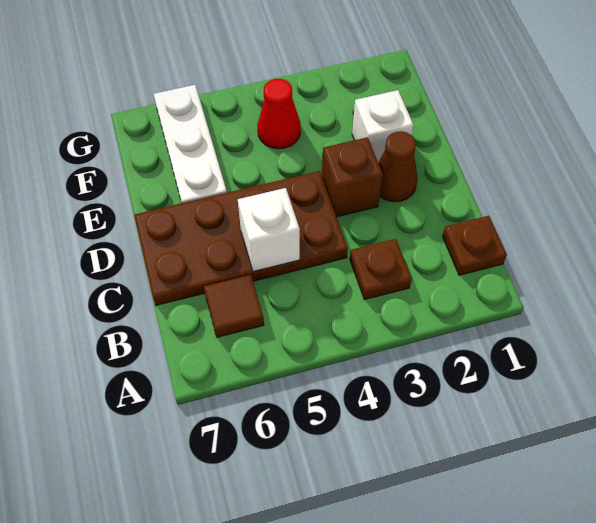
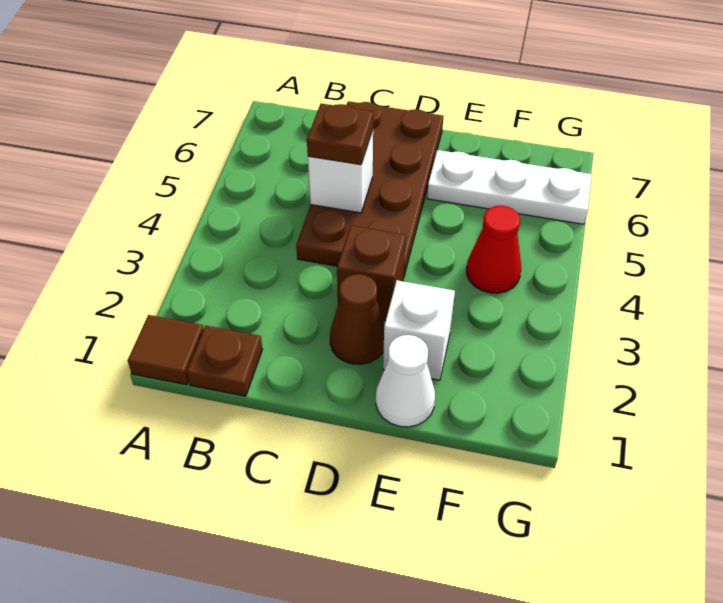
brown 1x1 plate [350,239,412,300] -> brown 1x1 plate moved to [307,104,373,165]
brown 1x1 tile [204,275,264,337] -> brown 1x1 tile moved to [128,315,204,385]
none -> white 1x1 cone [376,335,435,427]

